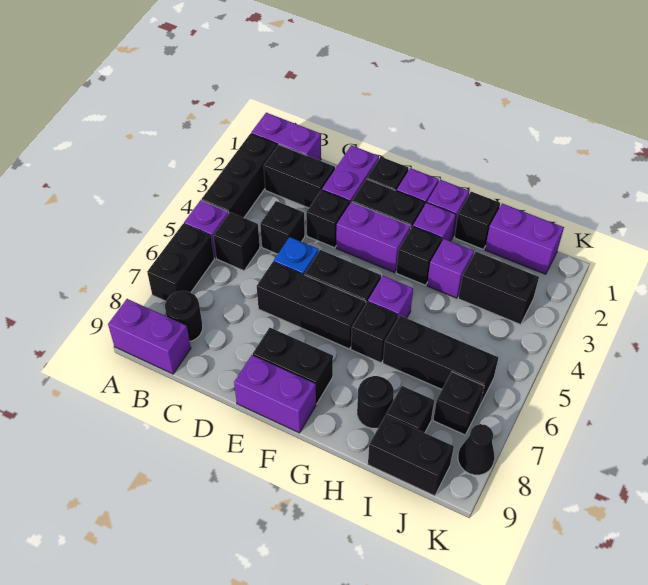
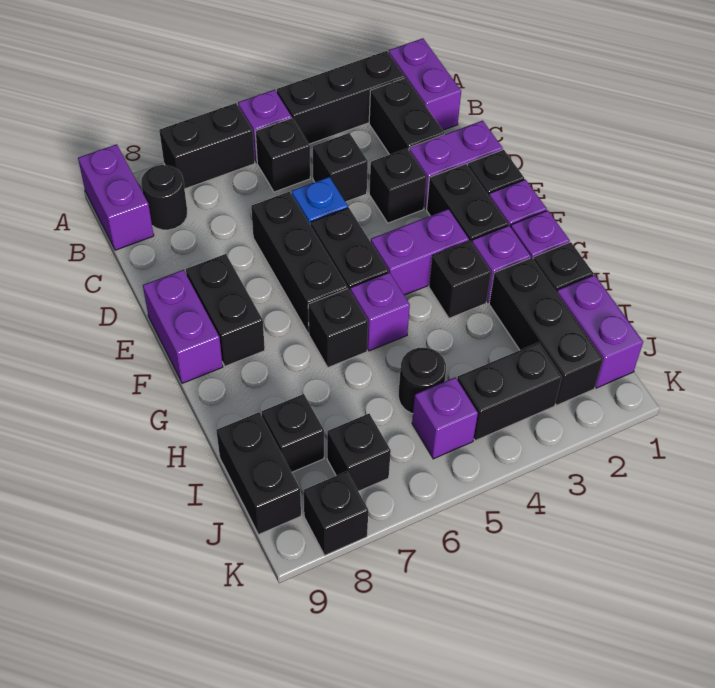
purple 1x2 brick [336,202,411,273] -> purple 1x2 brick turned to [371,209,469,295]
purple 1x1 brick [427,239,474,298] -> purple 1x1 brick moved to [412,377,478,459]
black 1x3 brick [383,316,499,405] -> black 1x3 brick moved to [489,258,603,405]
black 1x1 round brick [357,376,394,428] -> black 1x1 round brick moved to [399,348,446,414]
black 1x2 brick [458,252,539,325] -> black 1x2 brick turned to [457,342,562,441]
black 1x1 cone [458,424,495,475] -> black 1x1 brick [304,471,368,555]

